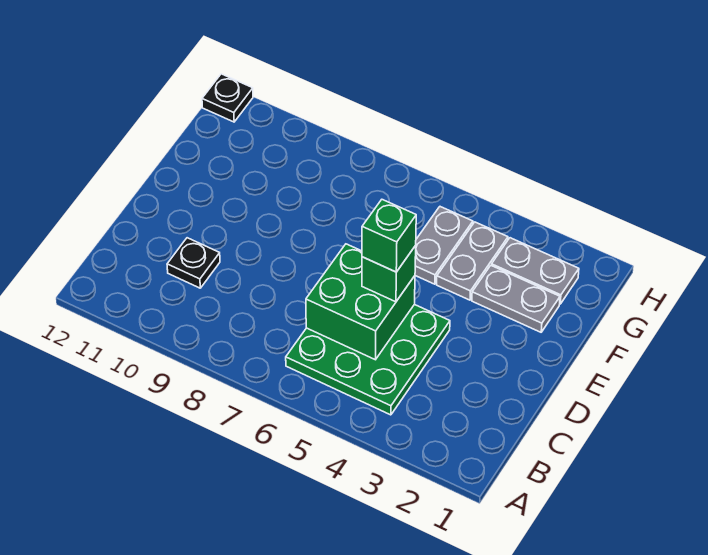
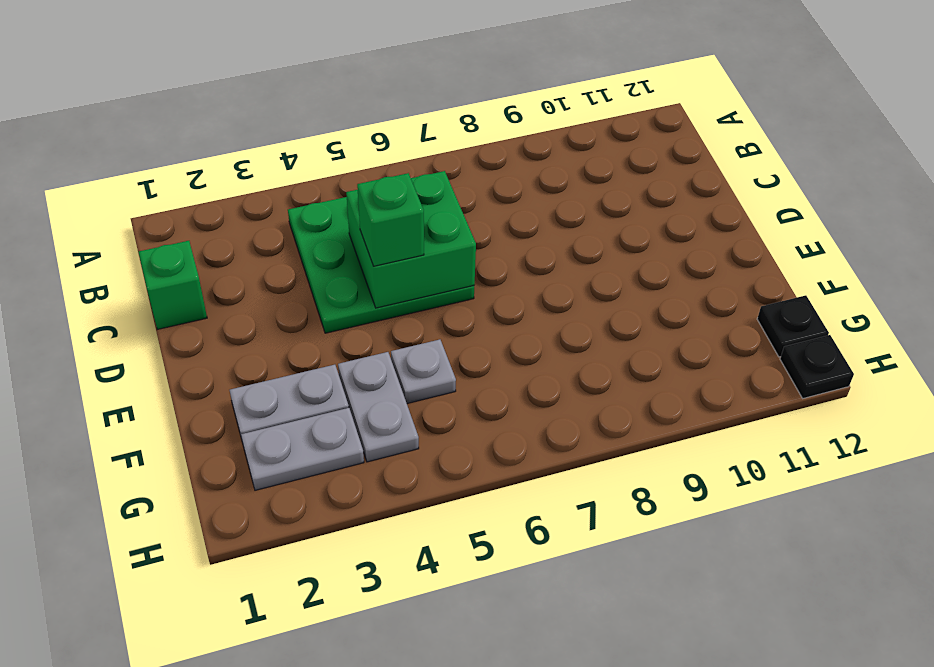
black 1x1 plate [167,238,220,288] -> black 1x1 plate moved to [757,295,829,357]
green 1x1 brick [362,200,416,272] -> green 1x1 brick moved to [138,241,207,329]
grey 1x2 plate [415,207,473,284] -> grey 1x1 plate [391,339,456,404]

